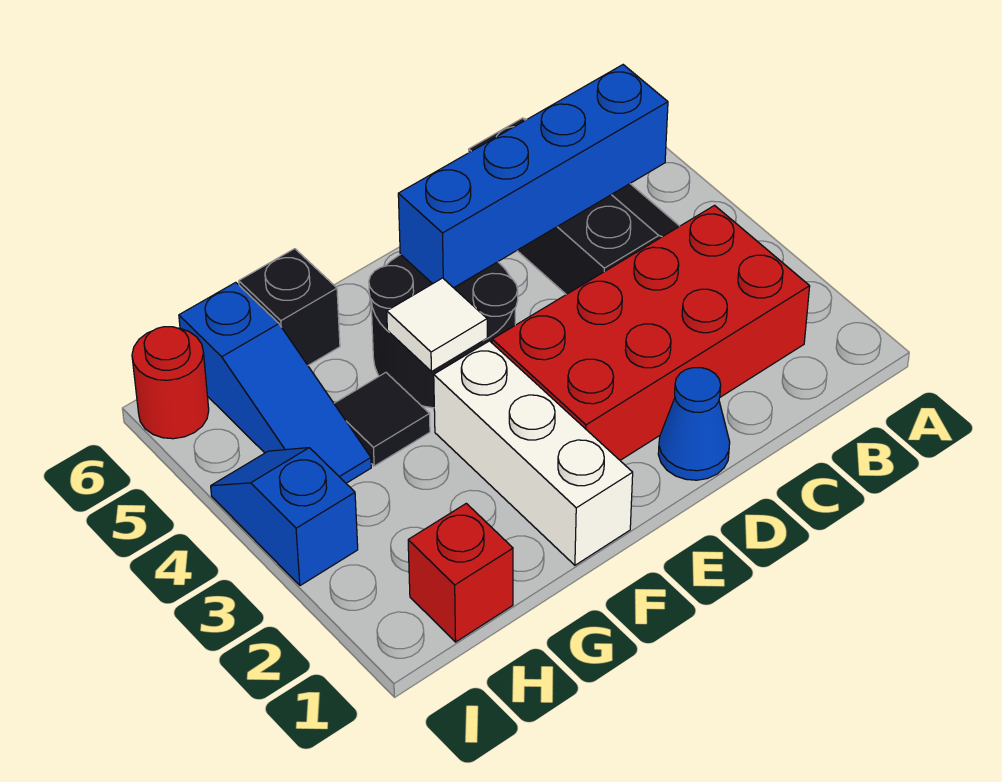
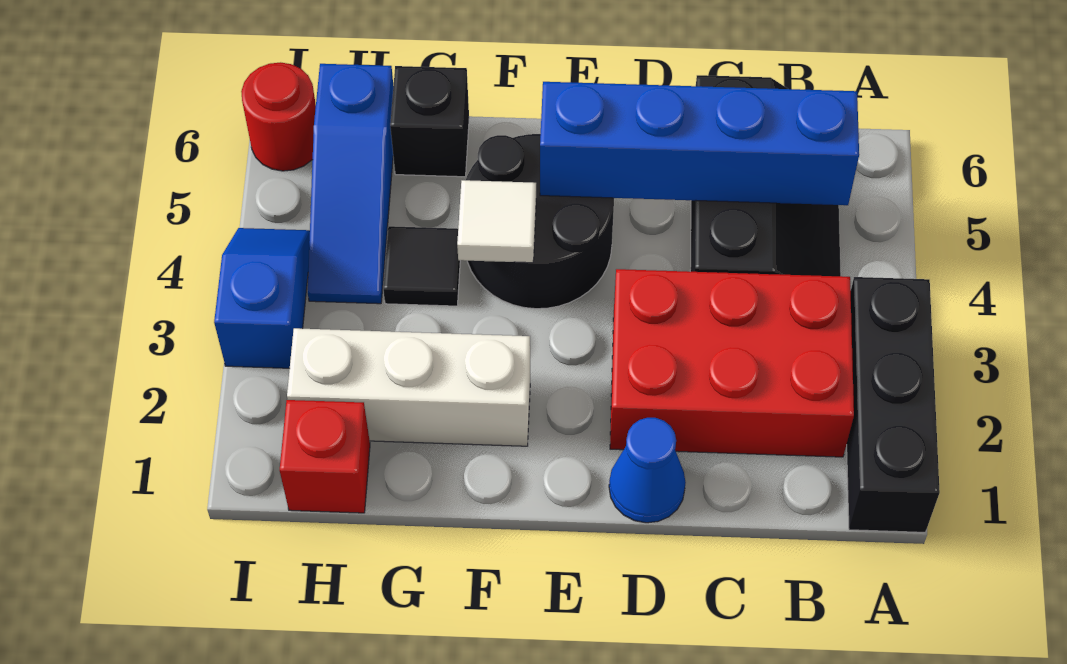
none -> black 1x3 brick [847,277,940,532]
red 2x4 brick [492,205,810,460] -> red 2x3 brick [610,269,854,457]
white 1x3 brick [434,341,633,565] -> white 1x3 brick turned to [287,328,530,446]

